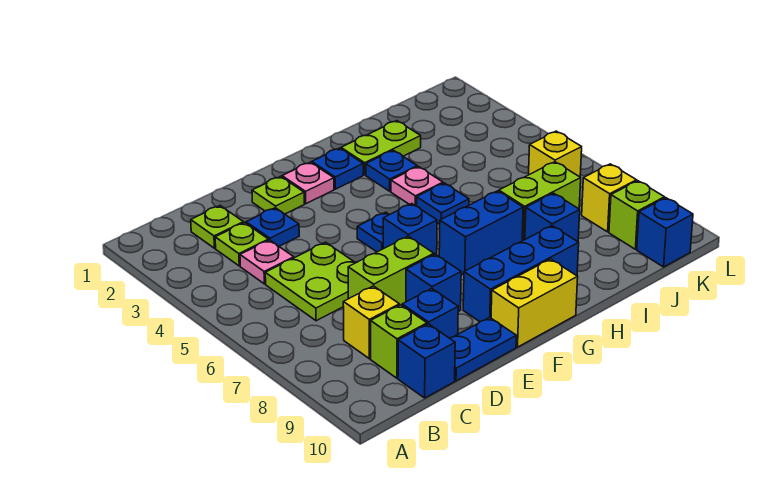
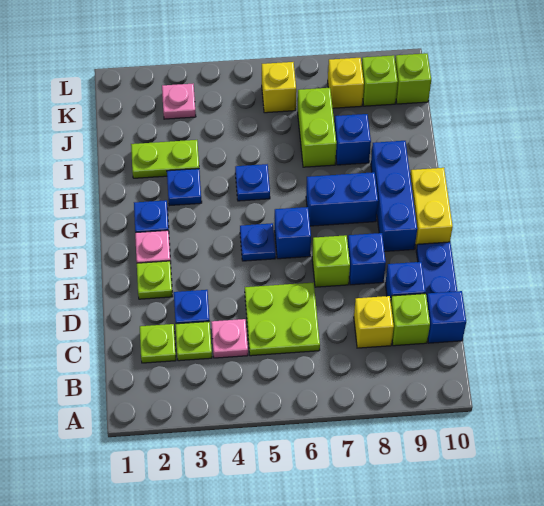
lime 1x2 brick [348,236,434,305] -> lime 1x1 brick [312,235,350,287]
blue 1x2 brick [439,191,523,275] -> blue 1x2 brick turned to [306,172,378,226]
lime 1x2 plate [341,121,421,175] -> lime 1x2 plate turned to [131,140,199,178]
pink 1x1 plate [391,167,443,206] -> pink 1x1 plate moved to [162,84,196,119]
blue 1x1 brick [637,198,693,267] -> lime 1x1 brick [395,53,431,104]

